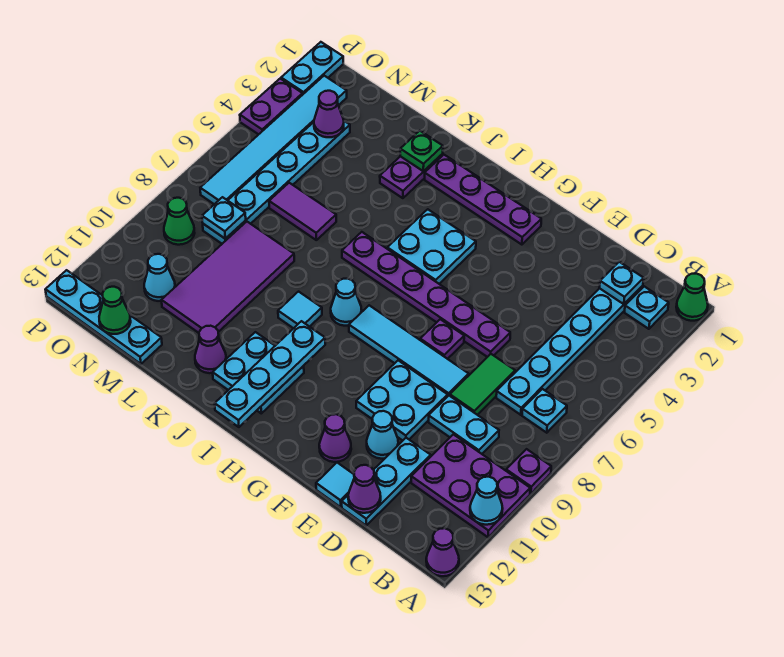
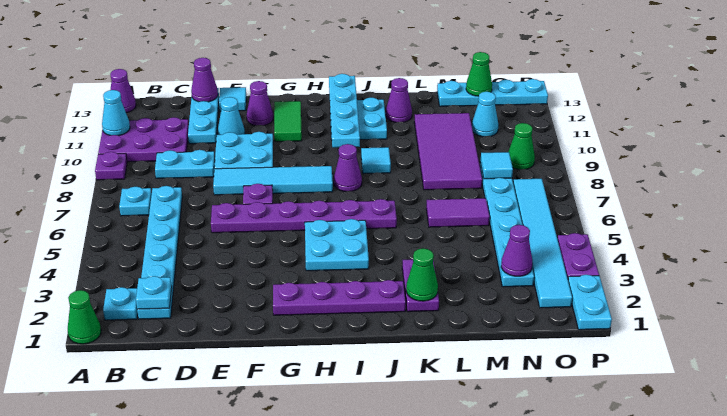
green 1x2 tile [450,354,515,415] -> green 1x2 tile moved to [274,101,302,142]
cyan 1x1 cone [331,279,362,326] -> purple 1x1 cone [334,144,362,192]
green 1x1 plate [400,131,443,171] -> green 1x1 cone [406,248,438,301]
cyan 1x1 plate [202,197,246,239] -> cyan 1x1 tile [480,152,513,179]

